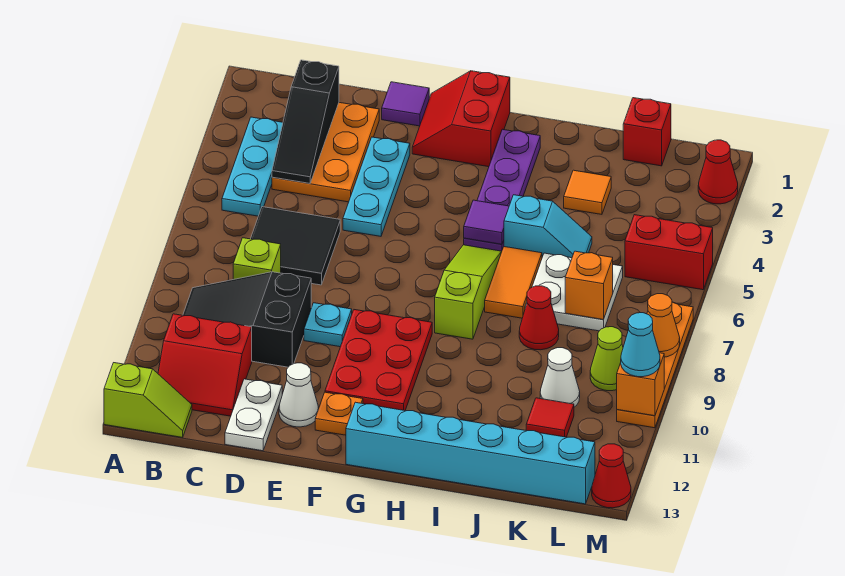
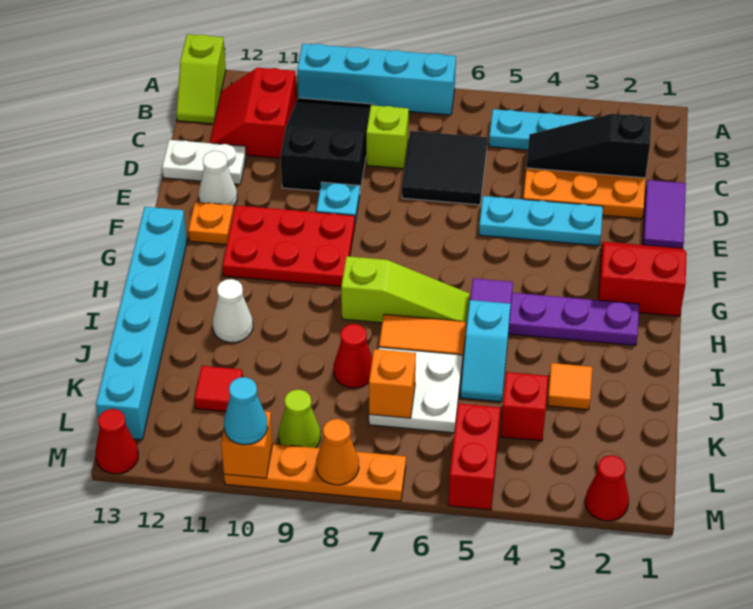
none -> cyan 1x4 brick [297,44,456,115]
purple 1x1 tile [382,82,429,126] -> purple 1x2 tile [643,180,686,248]
red 1x1 brick [623,98,671,166] -> red 1x1 brick moved to [501,372,548,441]
white 1x1 cone [540,348,580,407] -> white 1x1 cone moved to [213,279,253,343]

